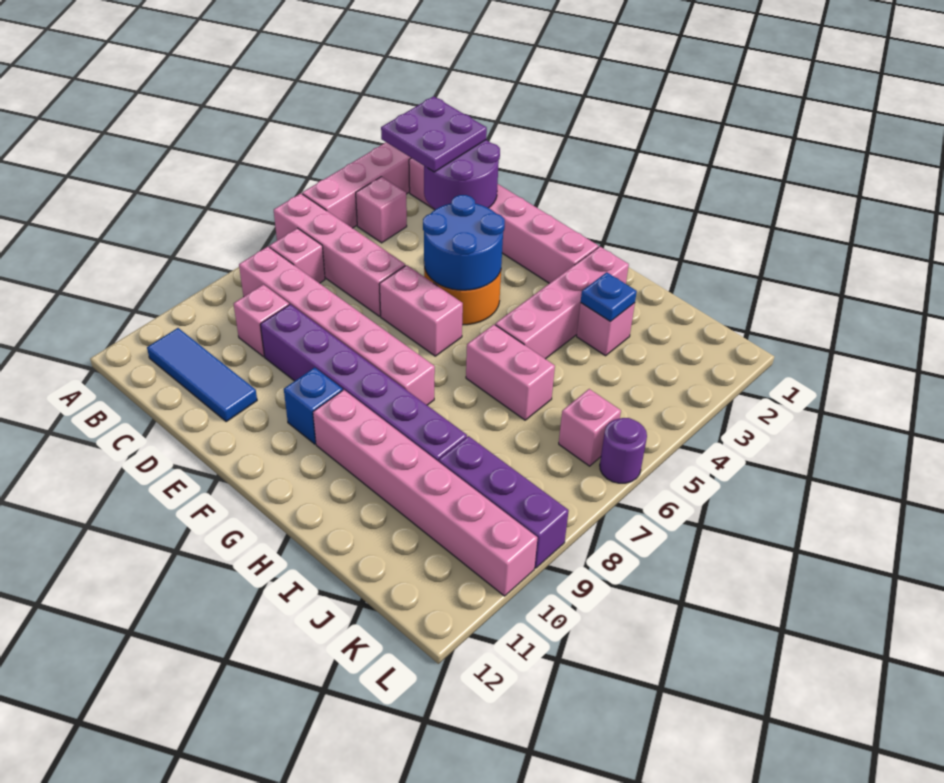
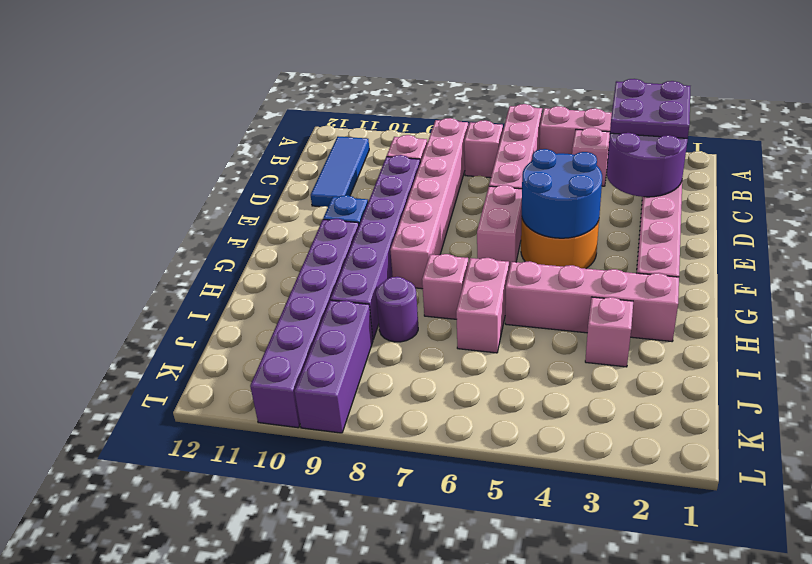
pink 1x6 brick [313,390,537,596] -> purple 1x6 brick [250,219,359,428]
blue 1x1 plate [581,272,637,321] -> none
pink 1x1 brick [559,389,621,466] -> pink 1x1 brick moved to [422,254,468,319]
purple 1x1 round brick [600,418,647,483] -> purple 1x1 round brick moved to [376,277,418,342]

